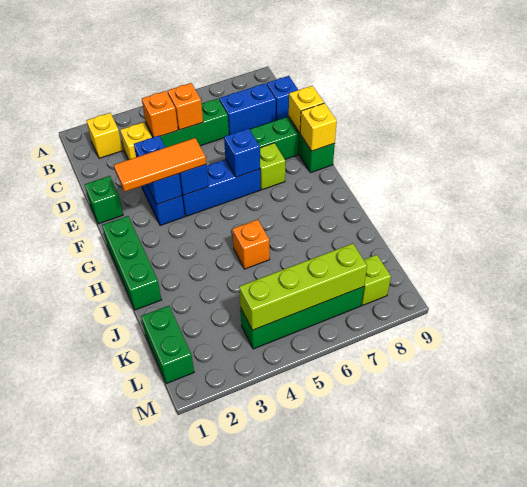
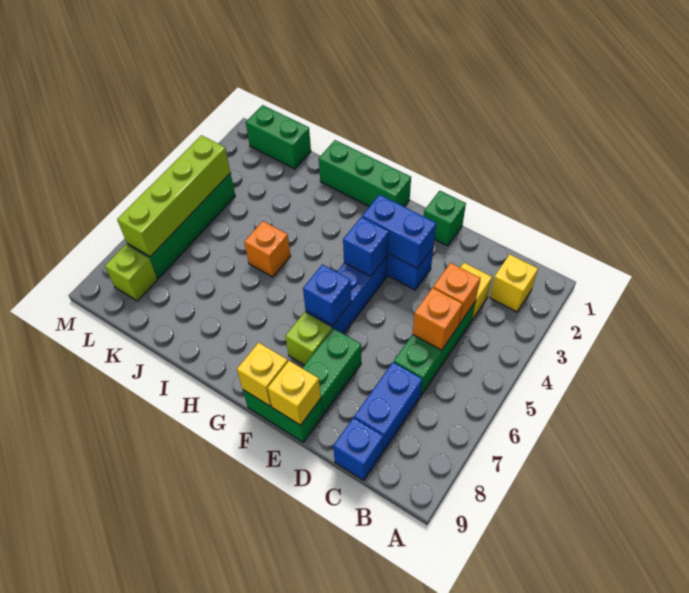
orange 1x3 tile [114,138,206,192] -> none

